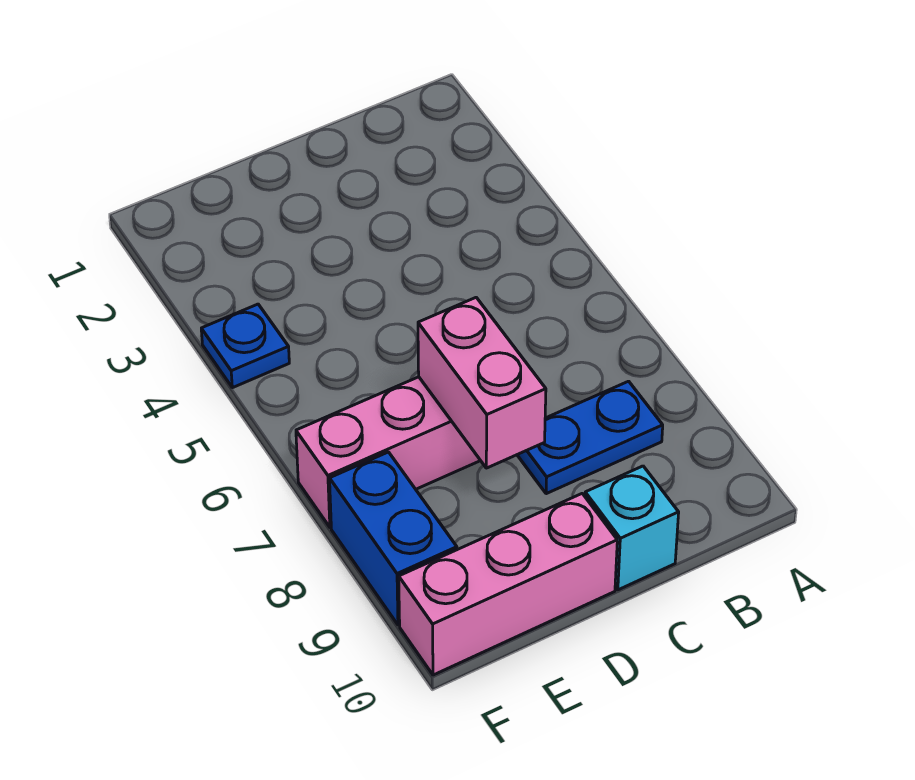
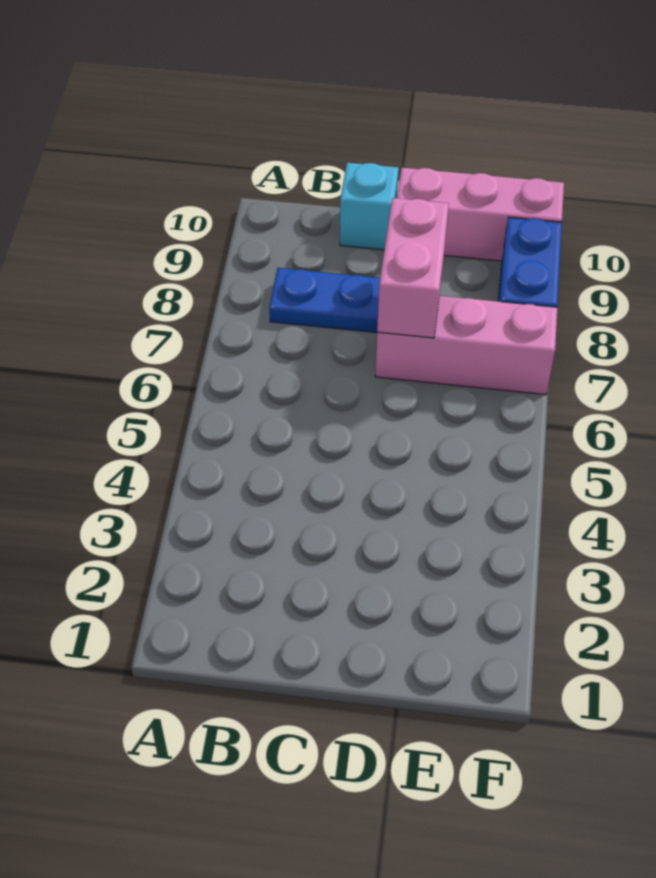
blue 1x1 plate [201,304,289,388] -> none

